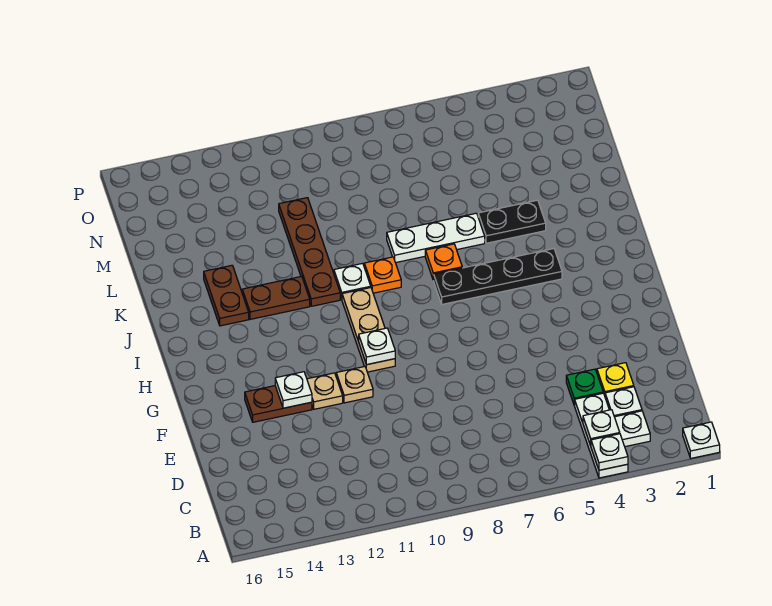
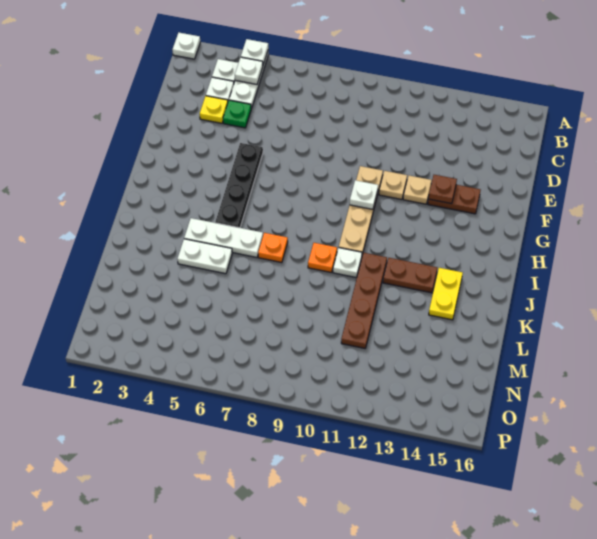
white 1x1 plate [275,372,312,408] -> brown 1x1 plate [428,175,457,204]
tan 1x3 plate [342,288,395,372] -> tan 1x4 plate [339,166,383,255]
black 1x4 plate [434,249,562,304] -> black 1x4 plate turned to [215,143,263,228]
brown 1x2 plate [204,265,249,326] -> yellow 1x2 plate [429,268,463,320]
black 1x2 plate [478,200,546,243] -> white 1x2 plate [177,239,232,274]
white 1x3 plate [387,213,485,263] -> white 1x3 plate moved to [184,218,263,257]

